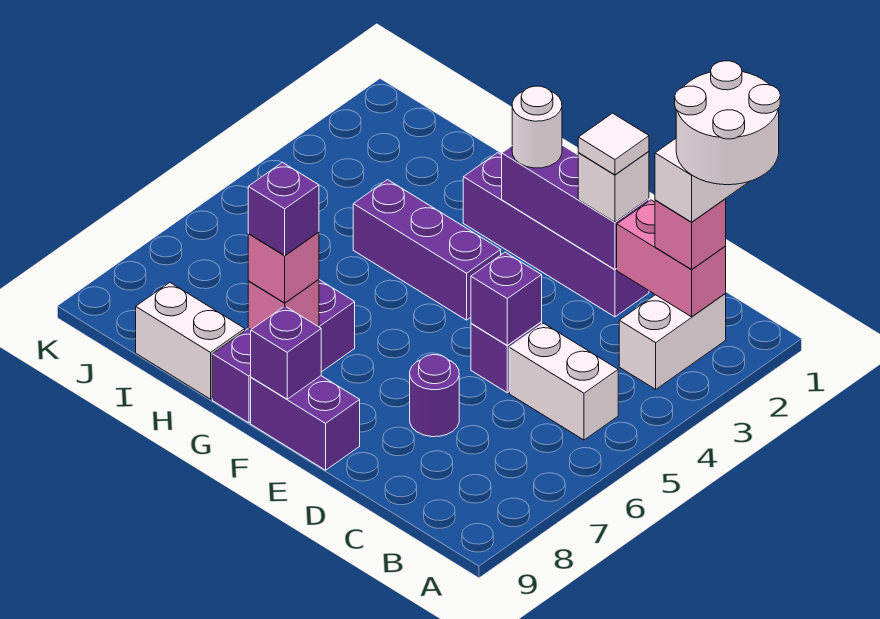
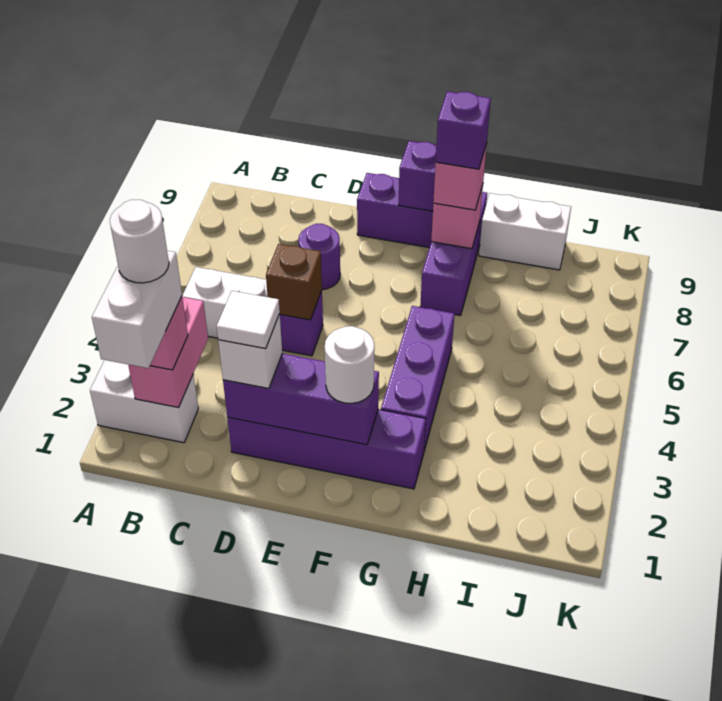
white 2x2 round brick [675,61,780,185] -> white 1x1 round brick [110,200,169,283]
white 1x2 brick [619,294,726,389] -> white 1x2 brick turned to [90,360,198,443]
pink 1x2 brick [617,200,726,317] -> pink 1x2 brick turned to [128,297,208,408]
purple 1x1 brick [471,252,542,345] -> brown 1x1 brick [266,244,322,320]
purple 1x3 brick [353,180,501,320] -> purple 1x3 brick turned to [381,306,454,450]

